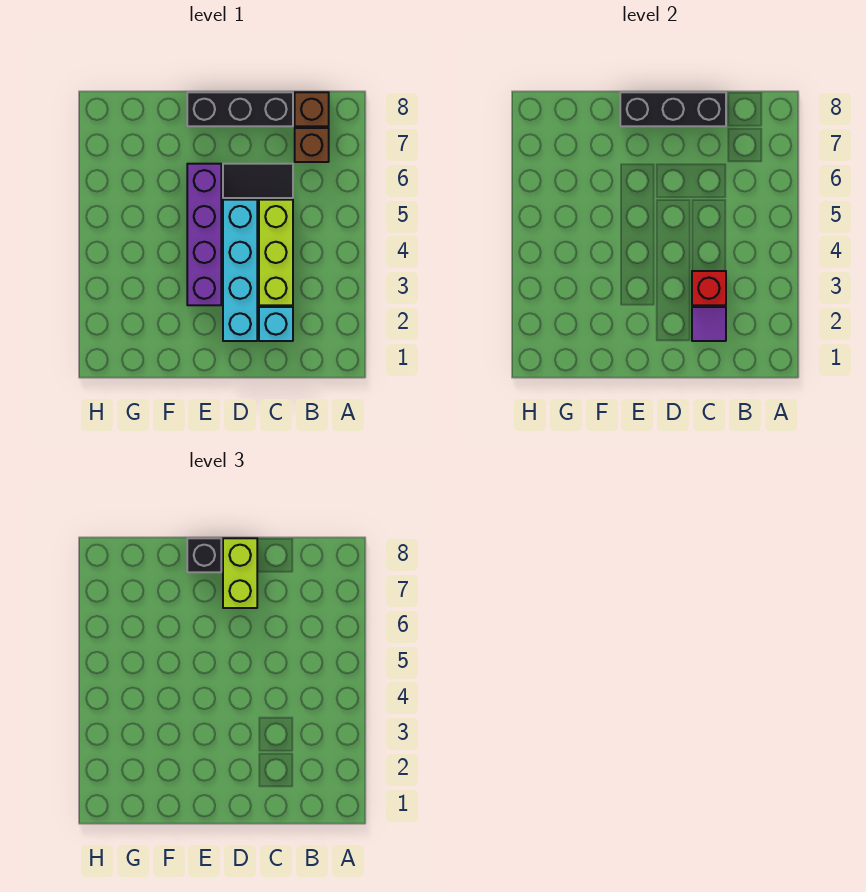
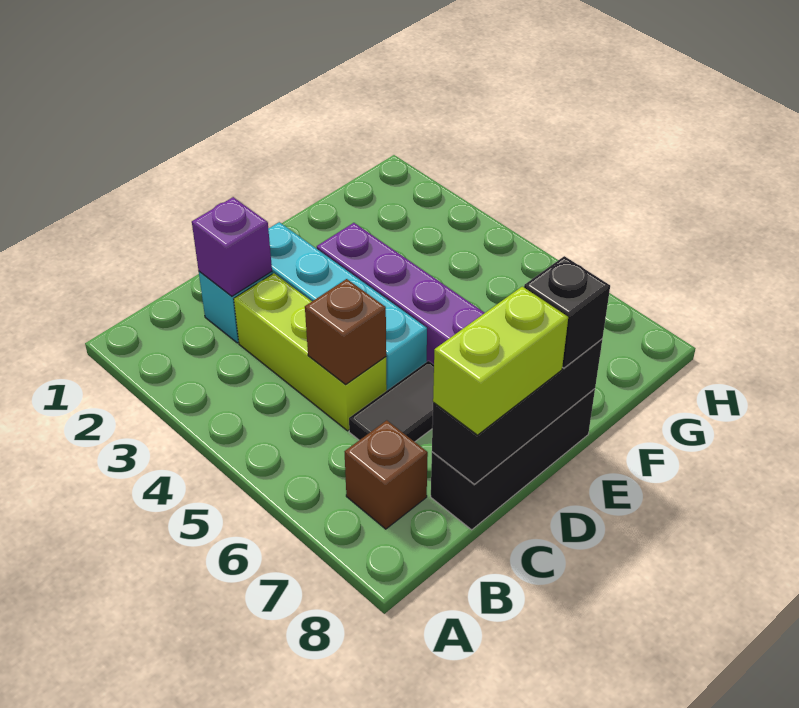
brown 1x1 brick [295,92,329,126] -> brown 1x1 brick moved to [305,279,386,385]
purple 1x1 tile [692,307,726,341] -> purple 1x1 brick [192,197,272,296]
red 1x1 brick [692,271,726,305] -> none
lime 1x2 brick [223,538,257,608] -> lime 1x2 brick turned to [433,286,568,435]

